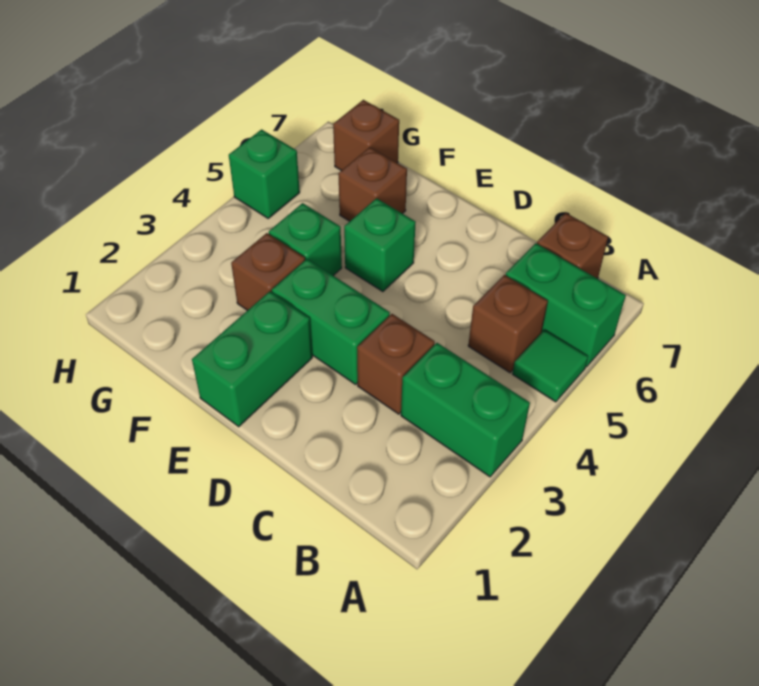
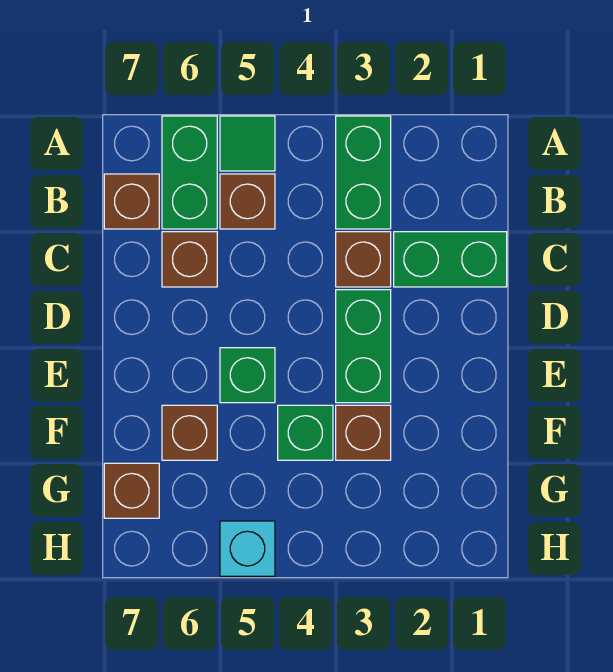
none -> brown 1x1 brick [162,232,217,287]
green 1x2 brick [192,291,312,427] -> green 1x2 brick moved to [394,232,507,287]
green 1x1 brick [229,130,300,218] -> cyan 1x1 brick [220,521,275,576]

